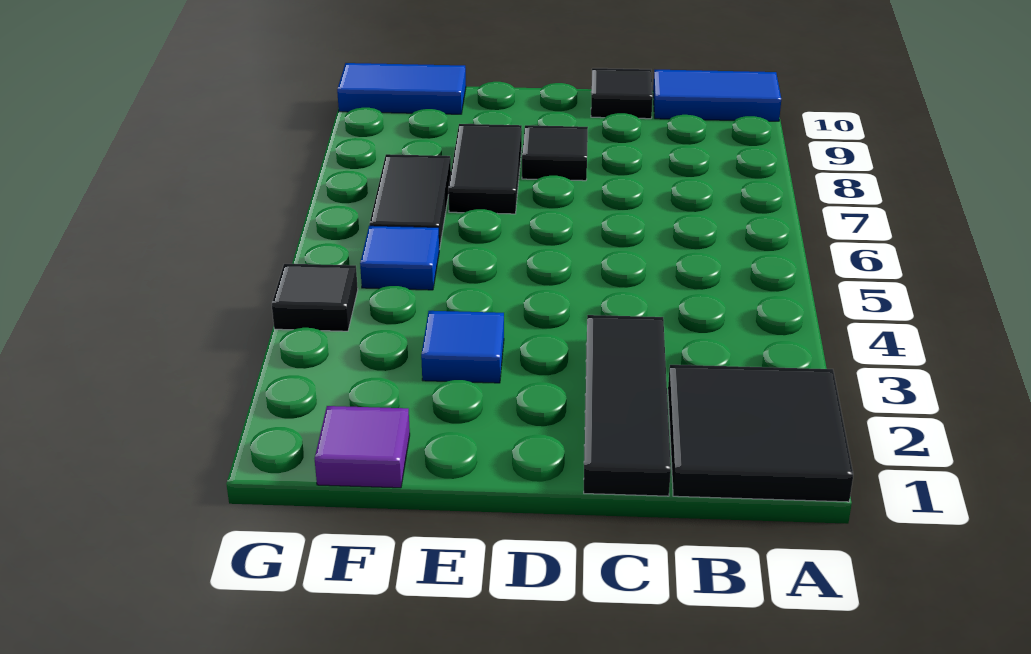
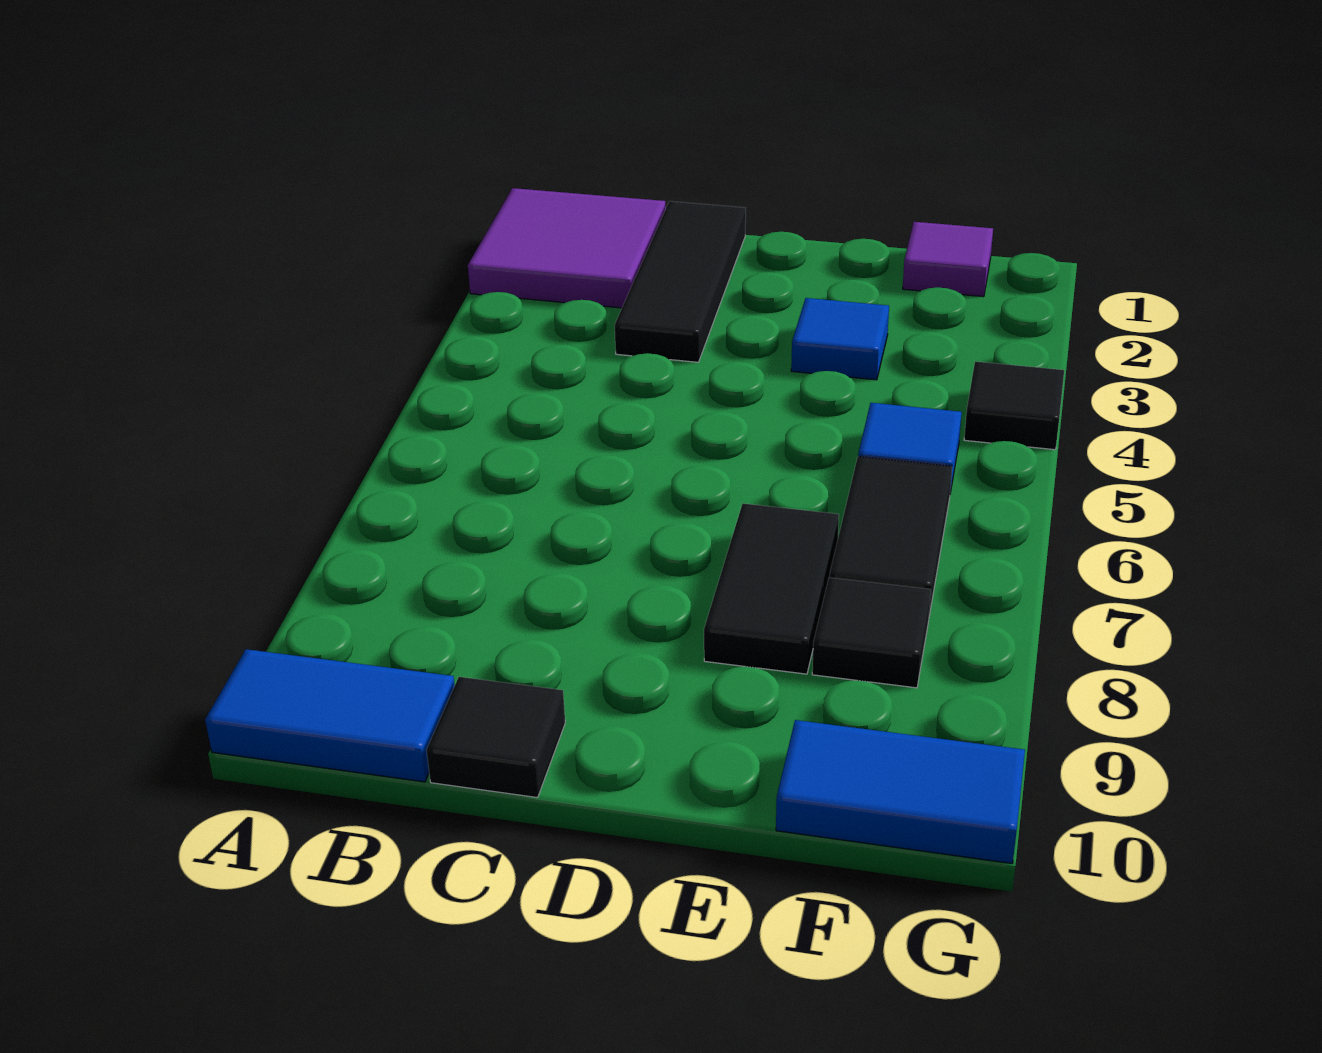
black 2x2 tile [668,365,853,502] -> purple 2x2 tile [468,188,666,308]
black 1x1 tile [522,125,588,181] -> black 1x1 tile moved to [812,577,931,688]

